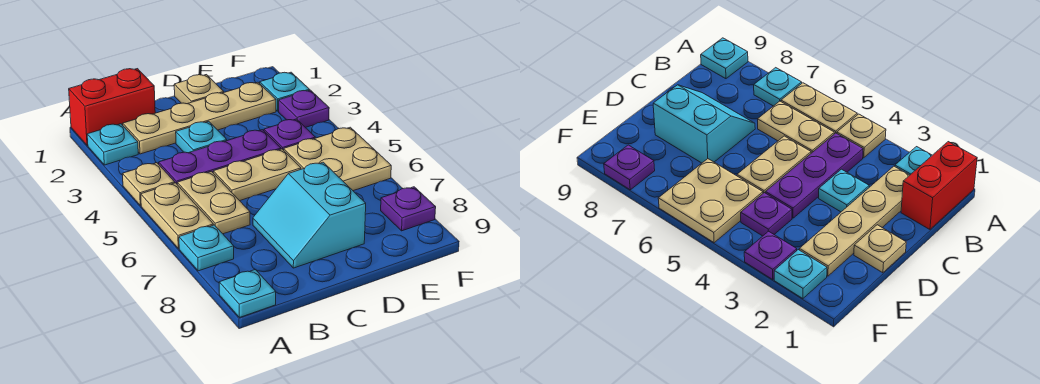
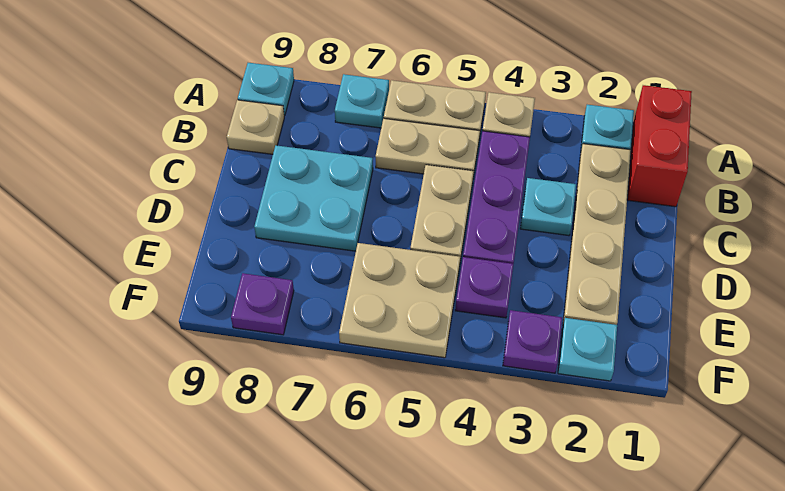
cyan 2x2 slope [253,162,366,268] -> cyan 2x2 plate [254,145,373,251]
tan 1x1 plate [174,75,224,104] -> tan 1x1 plate moved to [227,100,284,154]

